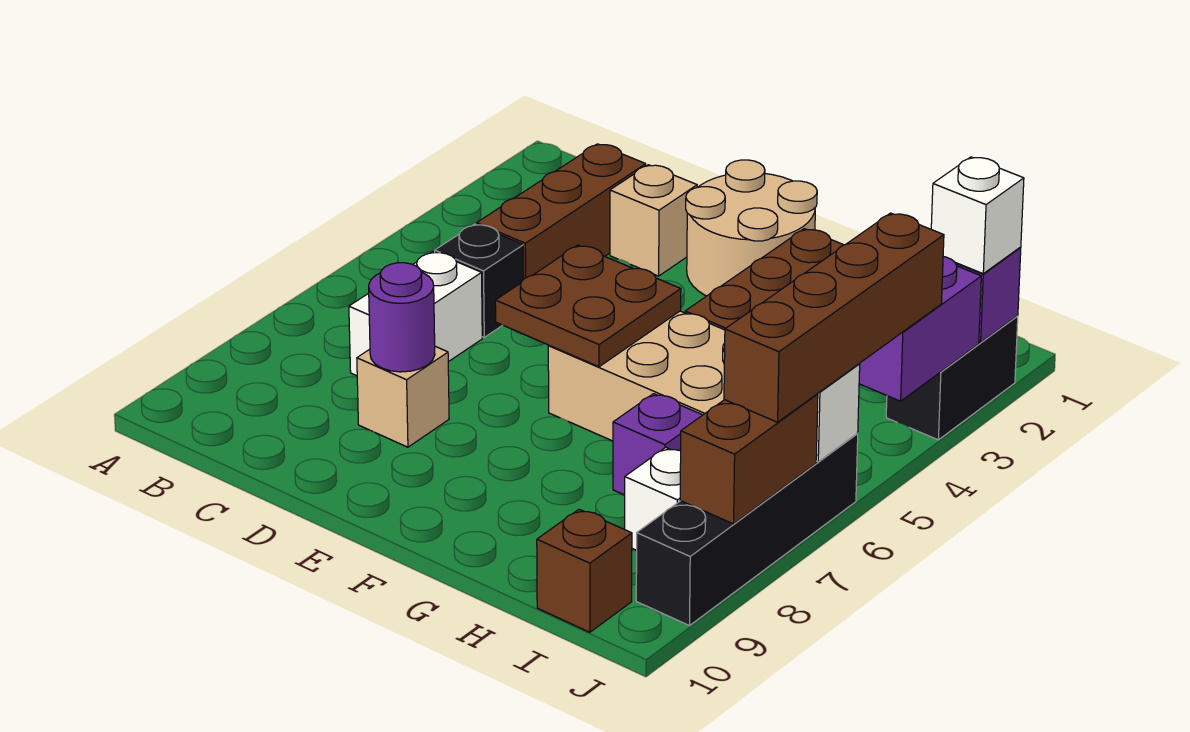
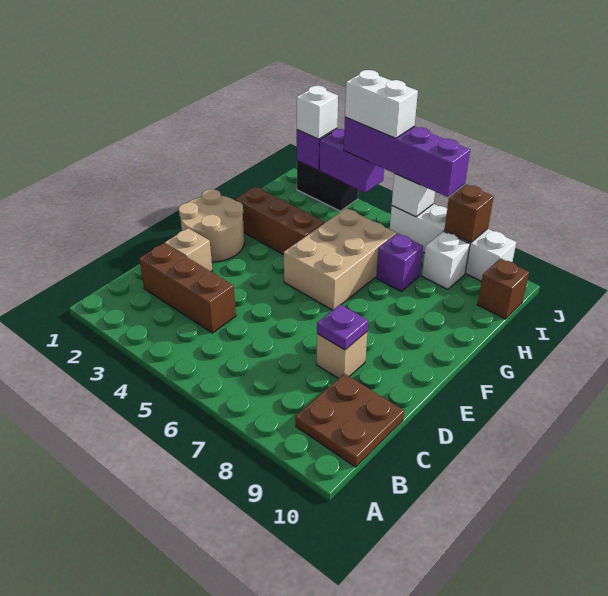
black 1x1 brick [435,224,524,337] -> none
white 1x2 brick [349,252,482,376] -> white 1x2 brick moved to [345,70,418,138]
purple 1x1 round brick [369,263,435,372] -> purple 1x1 plate [317,304,368,350]
brown 2x2 plate [495,245,681,367] -> brown 2x2 plate moved to [295,374,404,467]
brown 1x4 brick [724,213,944,422] -> purple 1x4 brick [344,117,470,197]
black 1x4 brick [636,434,858,626] -> white 1x4 brick [390,204,516,281]
brown 1x2 brick [680,394,818,524] -> brown 1x1 brick [445,185,494,243]

